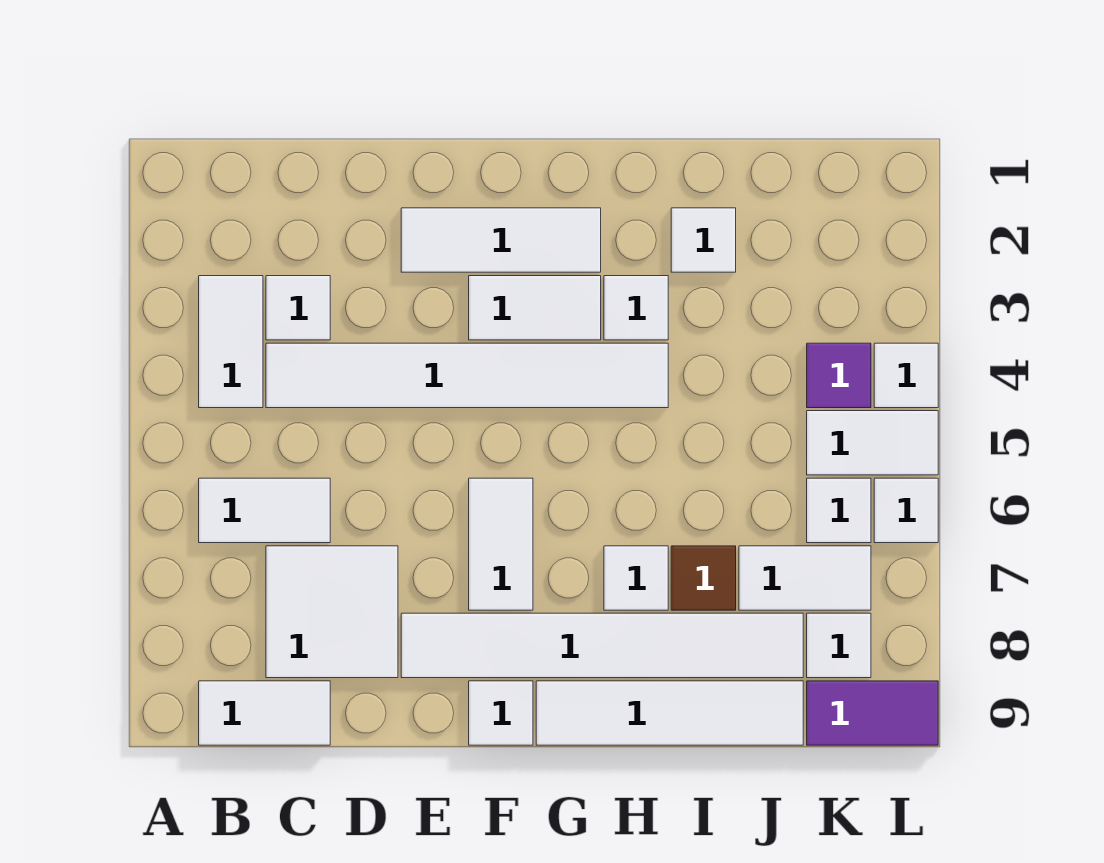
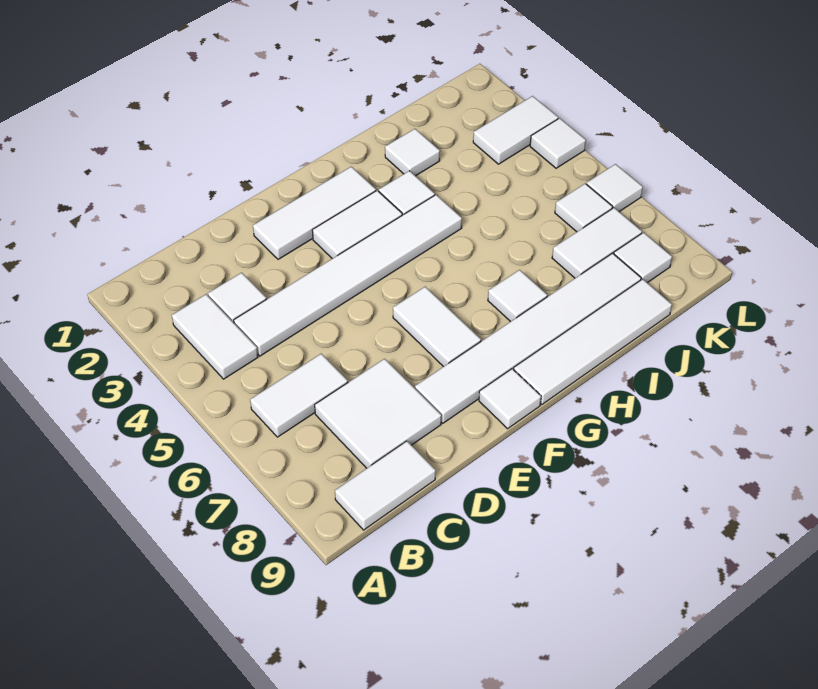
brown 1x1 tile [671,546,736,610] -> none
purple 1x1 tile [807,343,871,408] -> none
white 1x2 tile [807,411,938,475] -> white 1x2 tile moved to [473,96,558,164]
purple 1x2 tile [807,681,938,745] -> none

